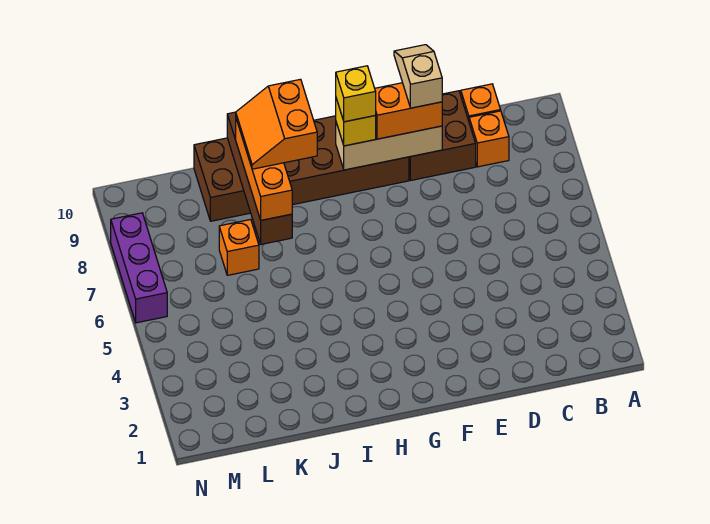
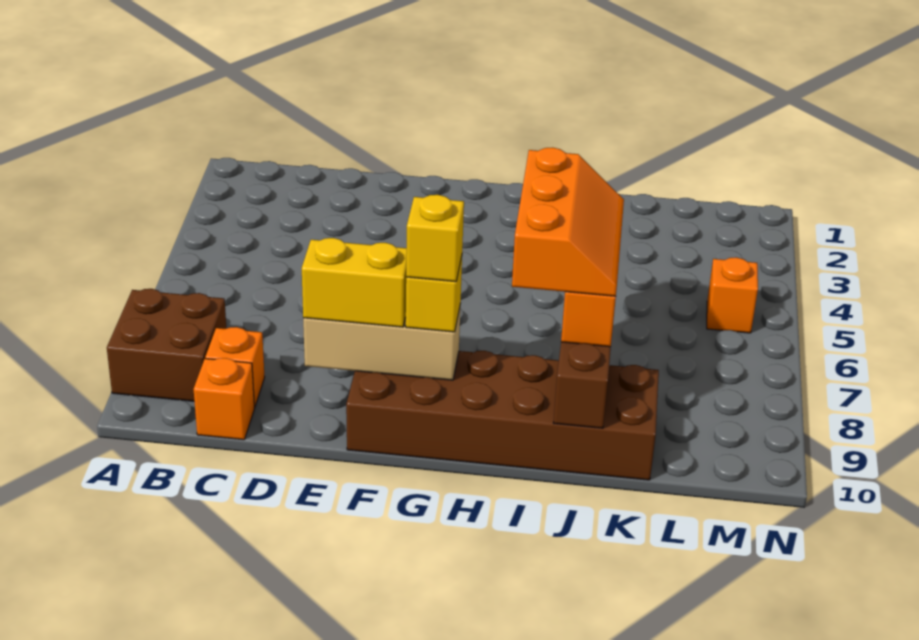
brown 2x2 brick [409,91,476,180] -> brown 2x2 brick moved to [107,289,226,401]
orange 1x2 brick [375,83,442,139] -> yellow 1x2 brick [302,238,407,327]
tan 1x2 slope [394,45,442,108] -> none
orange 2x2 slope [236,79,317,169] -> orange 2x3 slope [512,147,624,296]
orange 1x1 brick [219,220,259,275] -> orange 1x1 brick moved to [707,257,758,333]
purple 1x3 brick [111,213,167,323] -> none

